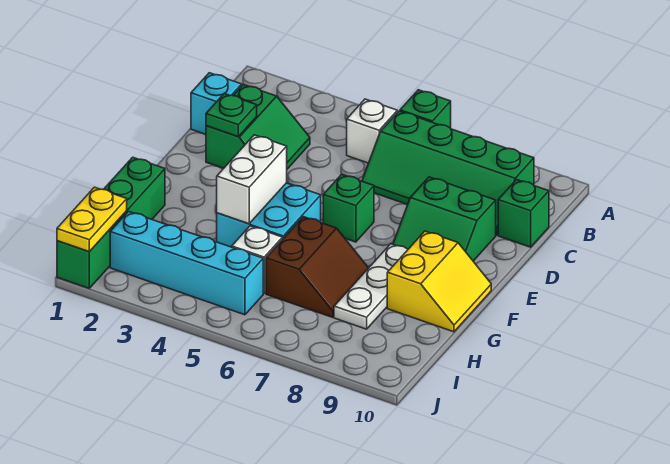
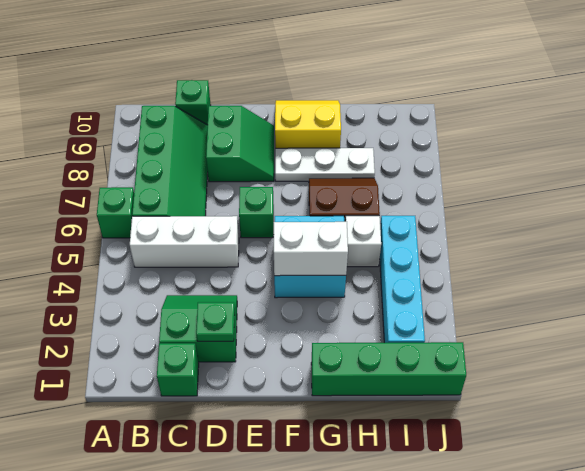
white 1x1 brick [347,99,397,163] -> white 1x3 brick [130,216,239,267]
cyan 1x1 brick [191,73,242,134] -> green 1x1 brick [157,343,199,396]
yellow 1x2 plate [57,187,127,252] -> none

